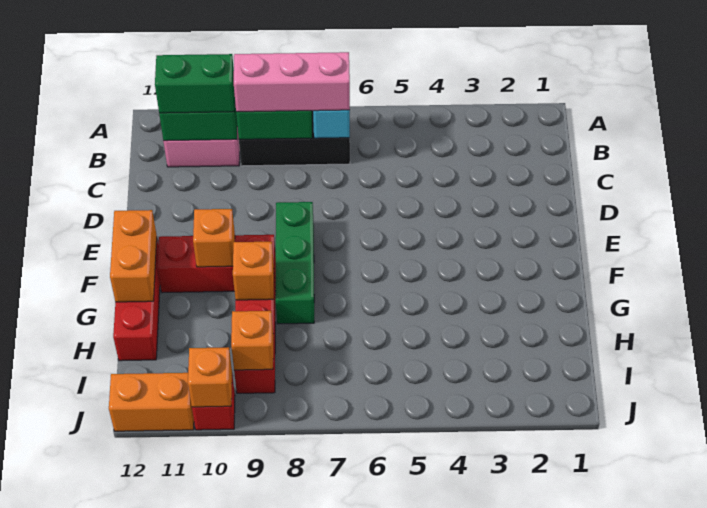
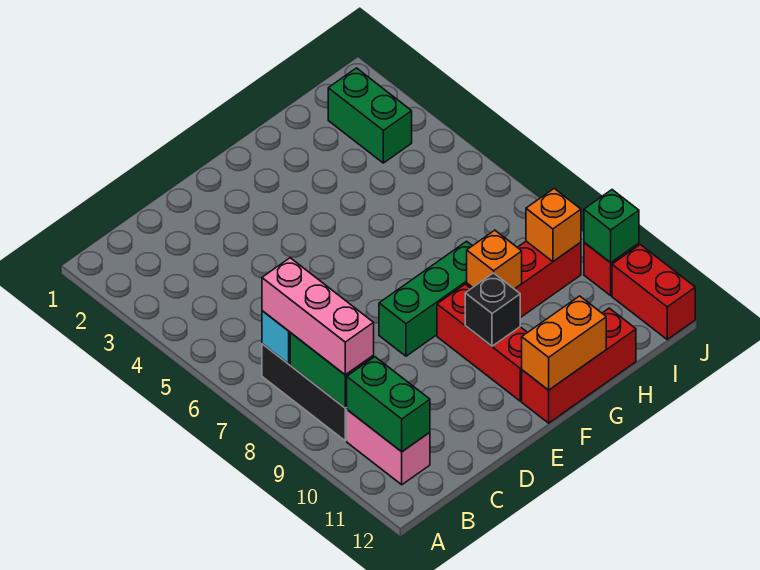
green 1x2 brick [155,54,235,113] -> green 1x2 brick moved to [328,68,412,163]
orange 1x1 brick [193,209,235,267] -> black 1x1 brick [465,273,520,346]
orange 1x1 brick [188,347,232,407] -> green 1x1 brick [584,190,639,263]
orange 1x2 brick [109,373,194,431] -> red 1x2 brick [612,245,695,339]

